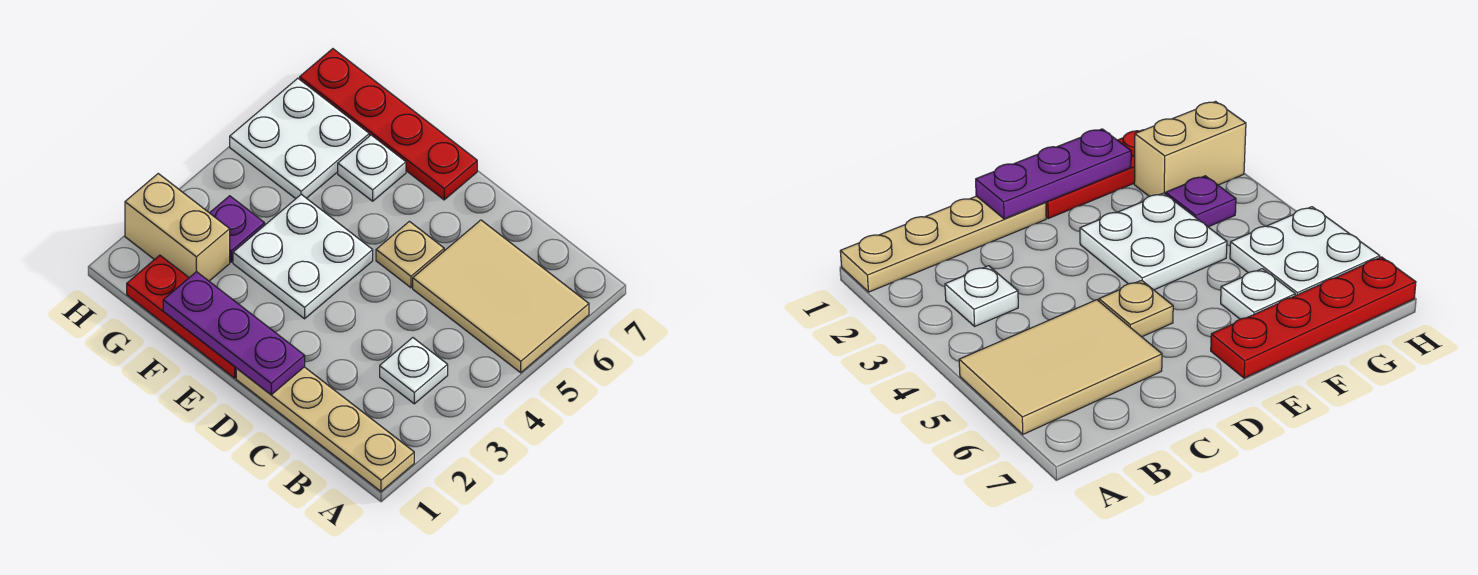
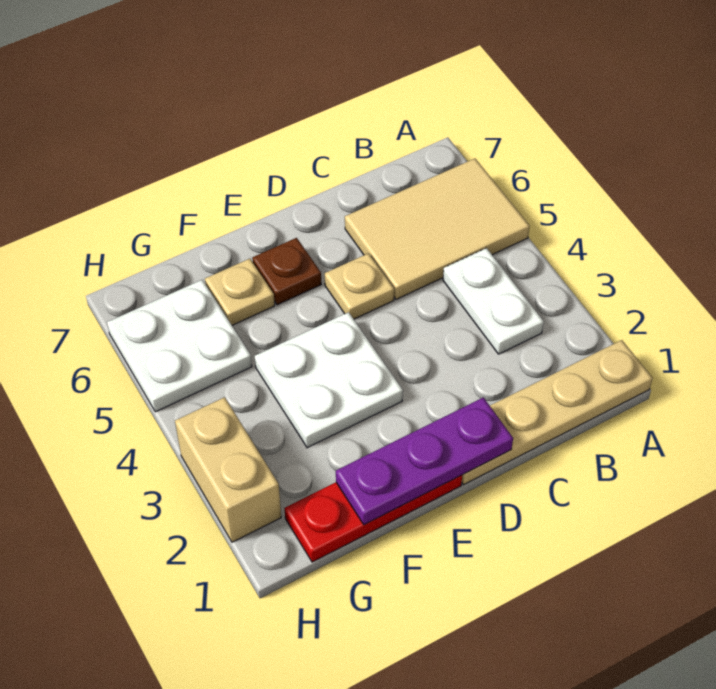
white 1x1 plate [380,338,448,404] -> white 1x2 plate [443,248,544,354]
none -> brown 1x1 plate [252,238,321,305]
red 1x4 plate [300,49,477,200] -> none
white 1x1 plate [338,135,406,201] -> tan 1x1 plate [205,259,275,325]
tan 1x2 brick [125,174,230,281] -> tan 1x2 brick turned to [175,397,281,542]
purple 1x1 plate [210,196,265,262] -> none

